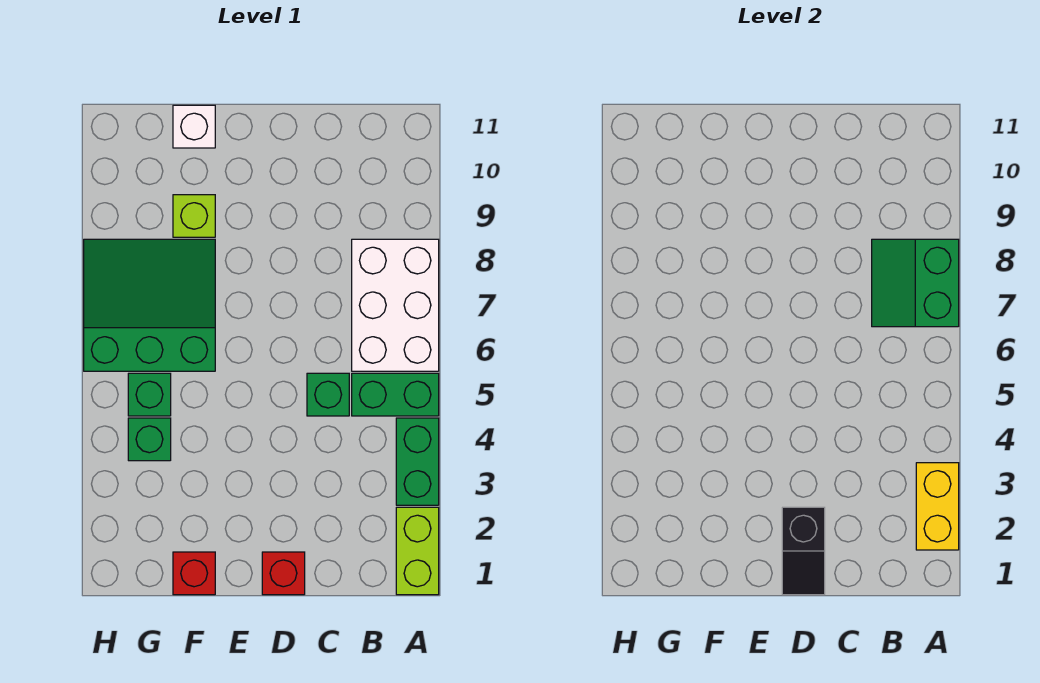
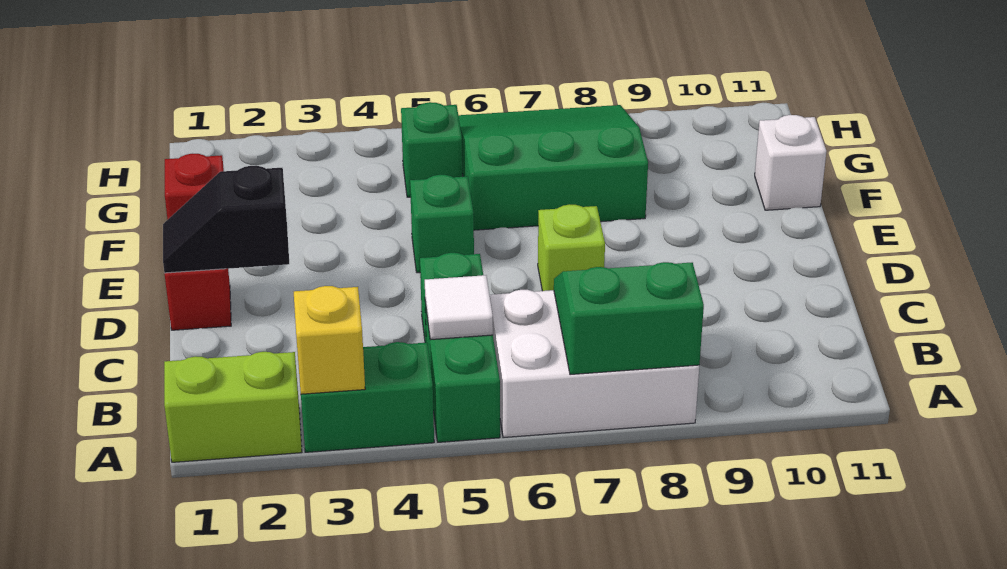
yellow 1x2 brick [916,463,959,550] -> yellow 1x1 brick [294,286,365,394]
none -> white 1x1 tile [425,275,493,340]
green 3x3 slope [84,239,215,371] -> green 3x3 slope turned to [458,105,648,230]
lime 1x1 brick [173,195,215,237] -> lime 1x1 brick moved to [538,204,605,291]
green 1x1 brick [128,418,171,461] -> green 1x1 brick moved to [410,175,474,273]

